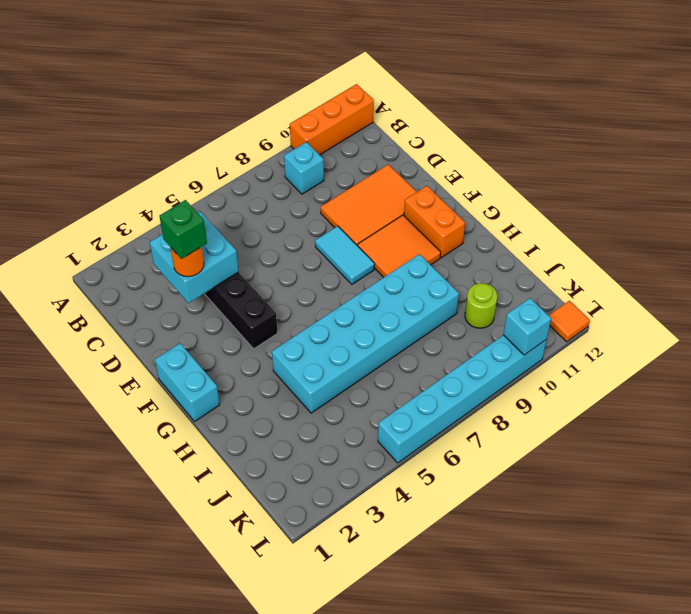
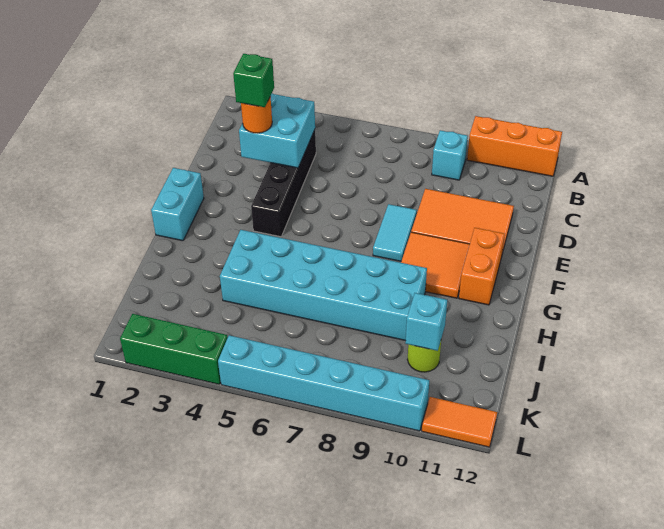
none -> green 1x3 brick [120,314,228,384]
cyan 1x1 brick [503,298,551,355] -> cyan 1x1 brick moved to [405,293,447,351]
orange 1x1 tile [549,301,590,342] -> orange 1x2 tile [422,397,497,447]

